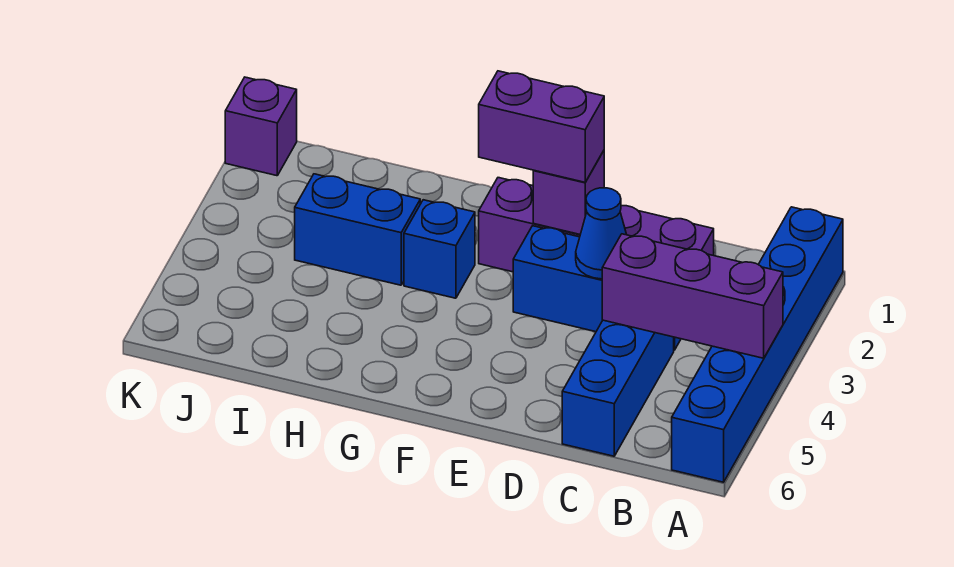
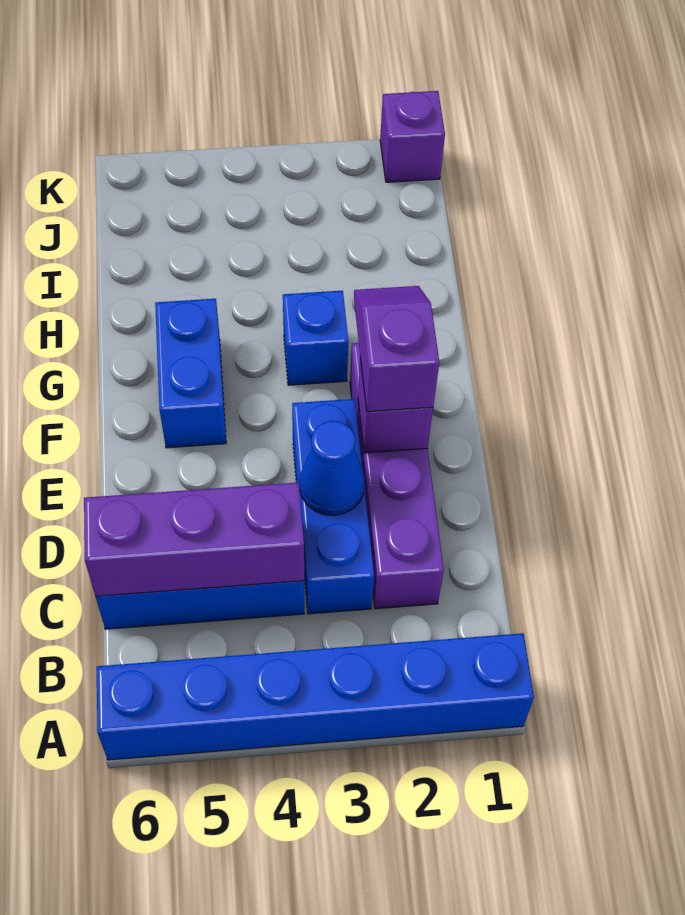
purple 1x3 brick [602,234,783,358] -> purple 1x3 brick turned to [84,483,304,596]
purple 1x2 brick [479,71,604,182] -> purple 1x2 slope [354,286,439,412]
blue 1x2 brick [295,174,420,285] -> blue 1x2 brick moved to [155,299,226,448]

